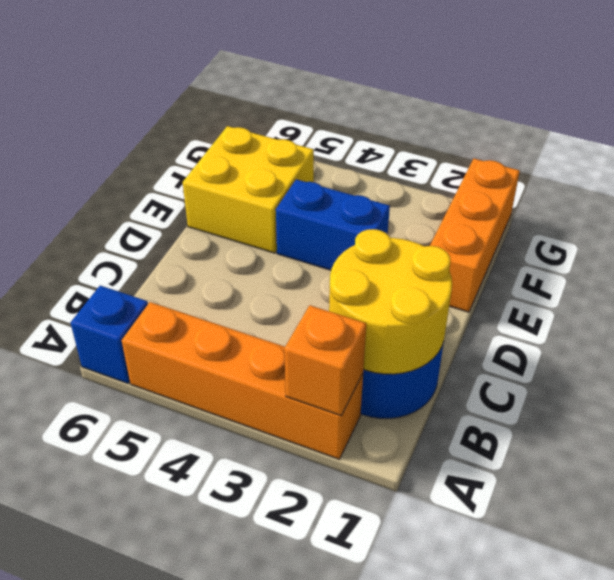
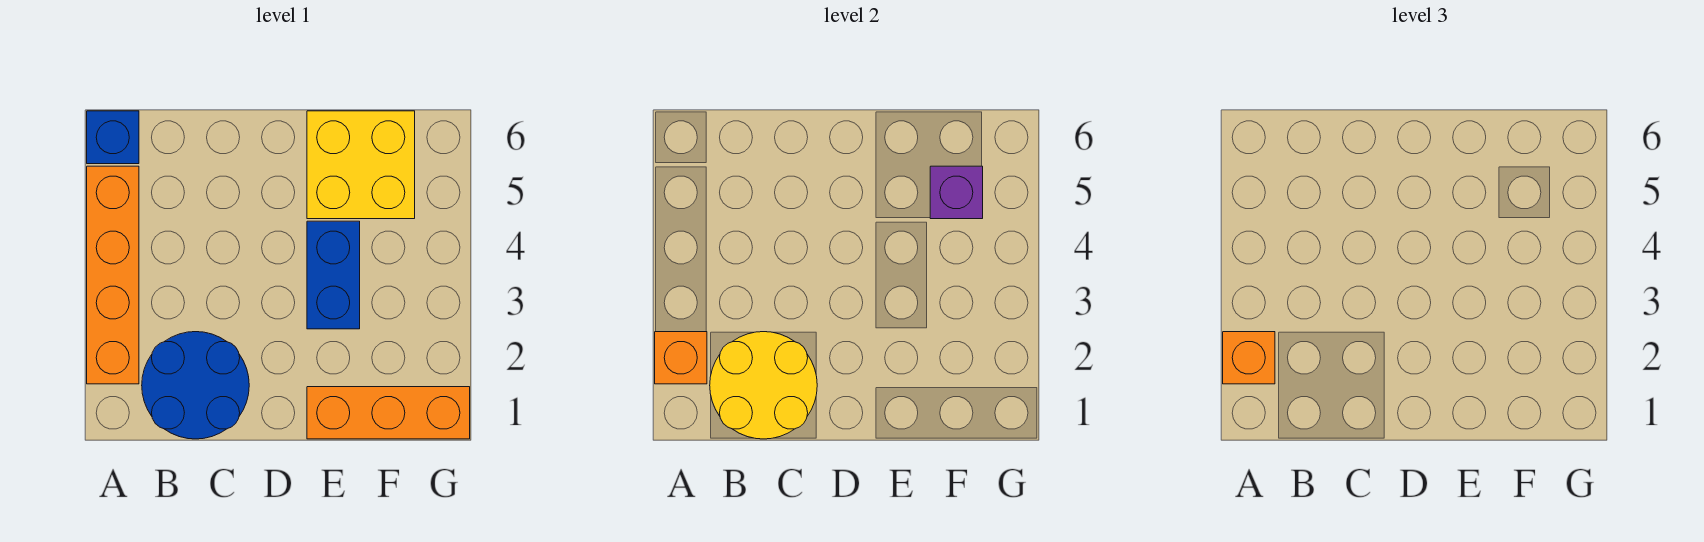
none -> orange 1x1 brick [1223,332,1275,384]
none -> purple 1x1 brick [930,166,983,219]

